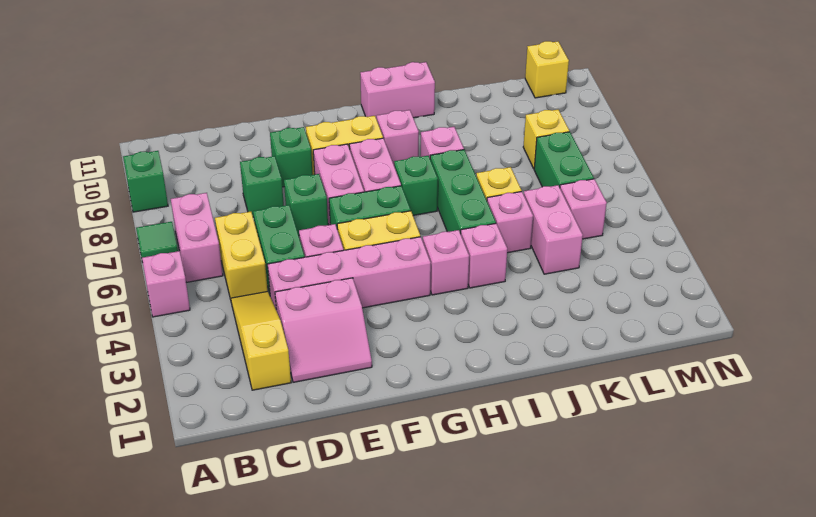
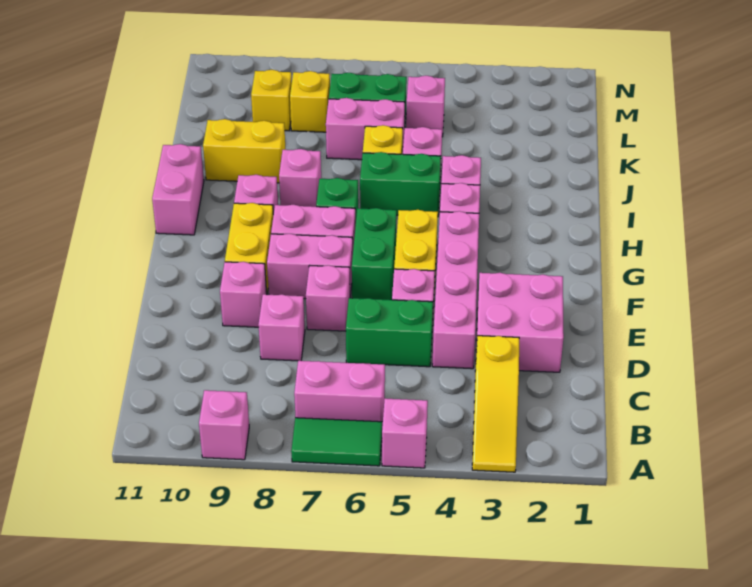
green 1x1 tile [136,222,178,262] -> green 1x2 tile [291,418,382,466]
green 1x1 brick [123,151,168,212] -> pink 1x1 brick [199,390,249,460]
yellow 1x3 slope [231,291,291,390] -> yellow 1x3 slope turned to [472,336,519,472]
yellow 1x2 brick [215,212,268,300] -> yellow 1x2 brick moved to [203,119,286,183]
pink 2x2 slope [275,278,372,382] -> pink 2x2 brick [476,273,564,372]
green 1x1 brick [240,156,284,217] -> pink 1x1 brick [258,294,305,361]
green 1x1 brick [284,174,328,235] -> pink 1x1 brick [306,265,350,331]
green 1x1 brick [270,127,313,187] -> pink 1x1 brick [220,262,267,327]
green 1x3 brick [430,150,496,234] -> green 1x2 brick [360,152,441,215]
pink 1x2 brick [524,185,583,274] -> pink 1x2 brick moved to [326,98,405,160]
yellow 1x1 brick [525,41,569,98] -> yellow 1x1 brick moved to [251,70,292,131]

